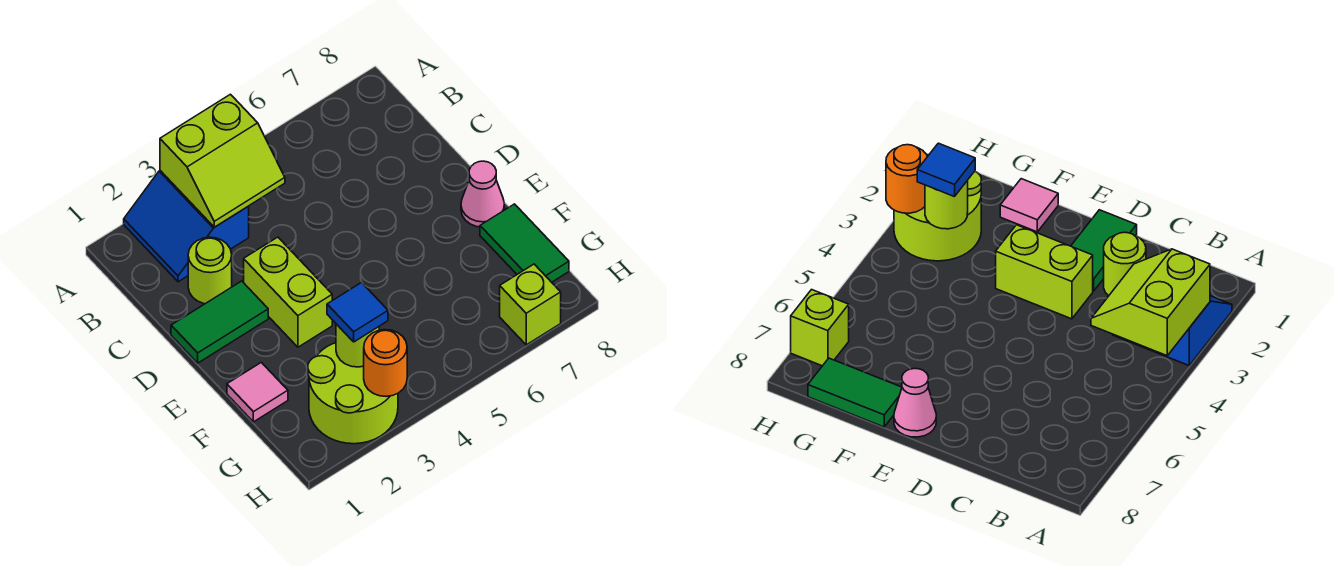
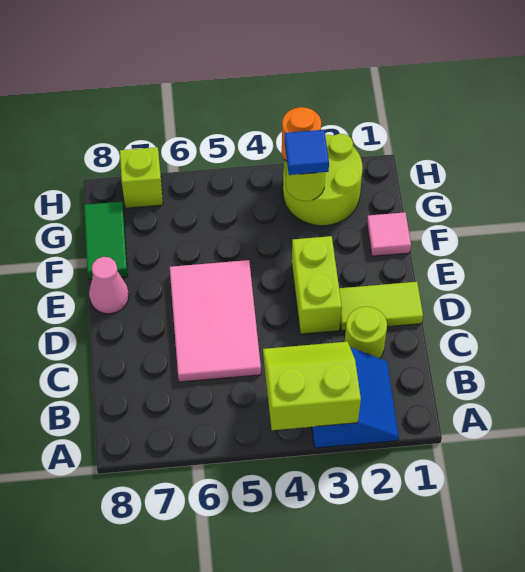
none -> pink 2x3 tile [170,260,261,382]
green 1x2 tile [171,281,268,363] -> lime 1x2 tile [339,282,423,330]

